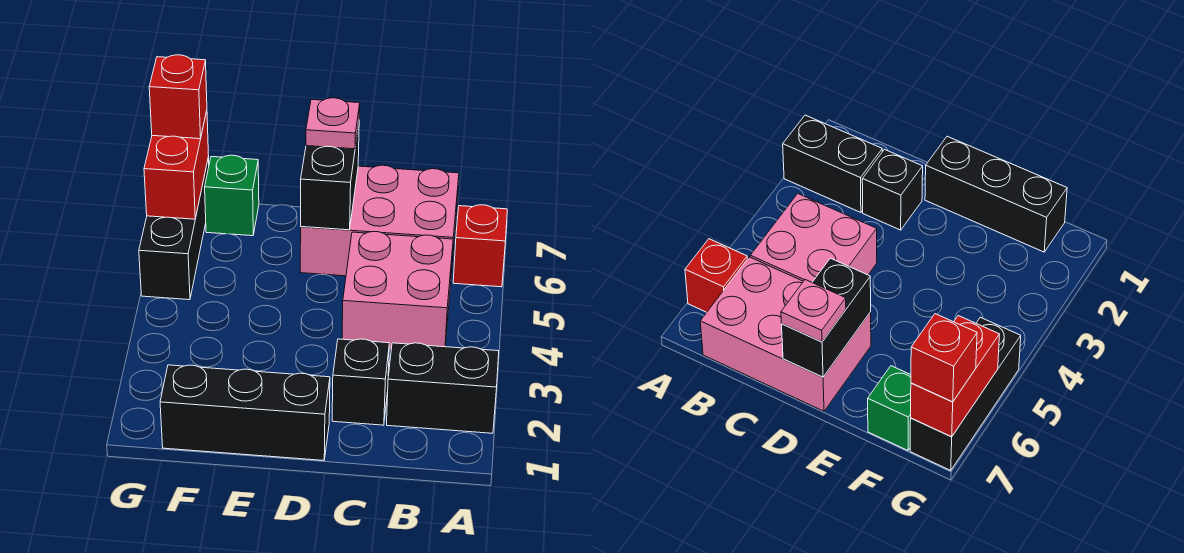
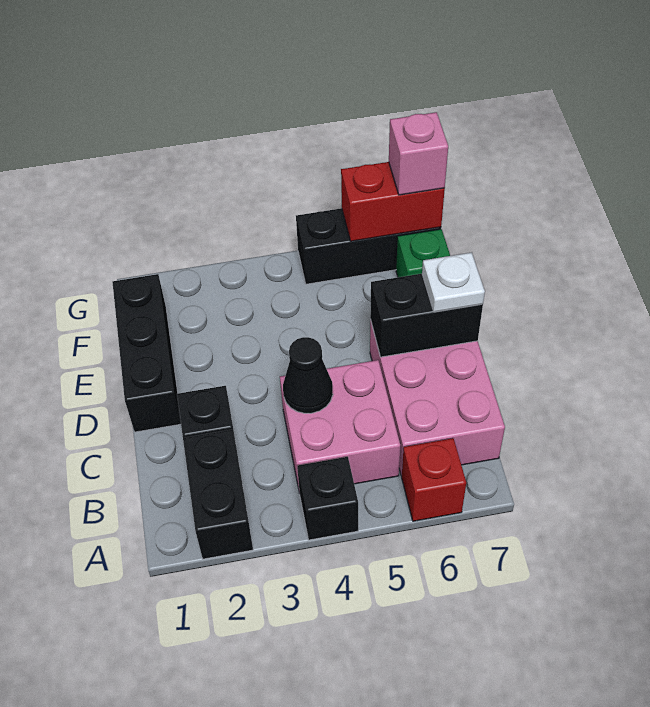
none -> black 1x1 brick [297,457,358,540]
none -> black 1x1 cone [283,337,333,413]
pink 1x1 plate [306,98,360,149] -> white 1x1 plate [422,252,485,312]
red 1x1 brick [149,55,207,139] -> pink 1x1 brick [389,112,448,195]

